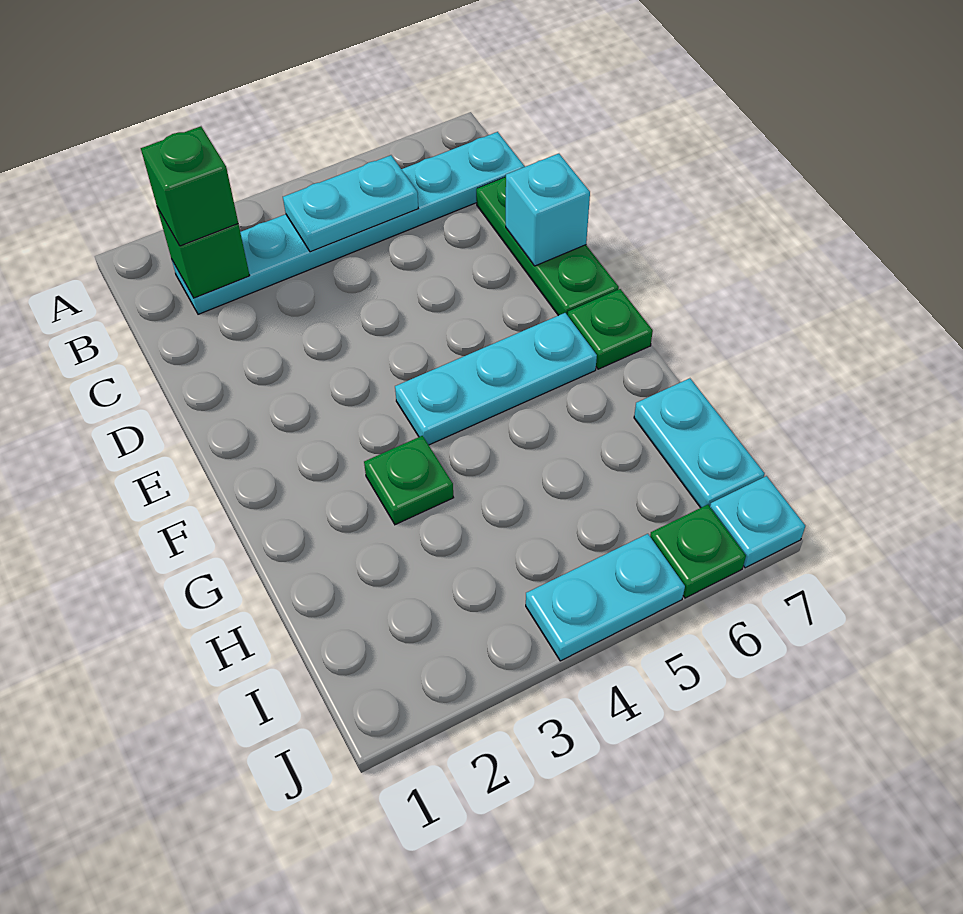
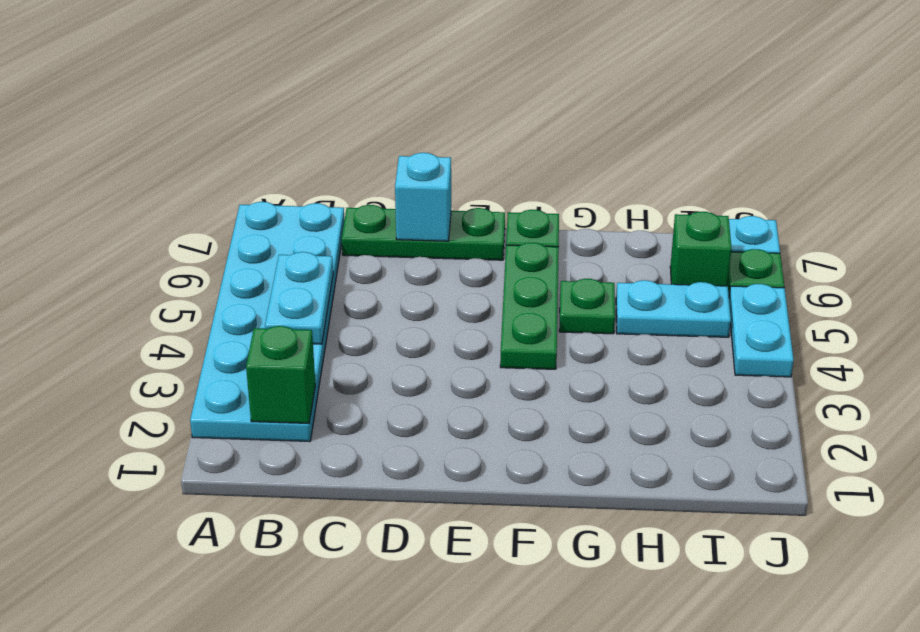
cyan 1x6 plate [172,132,525,314] -> cyan 2x6 plate [190,202,344,441]
green 1x1 brick [141,126,238,246] -> green 1x1 brick moved to [670,212,732,286]
cyan 1x3 plate [395,313,597,445] -> green 1x3 plate [500,243,559,369]
green 1x1 plate [364,436,454,525] -> green 1x1 plate moved to [559,279,615,334]
cyan 1x2 plate [634,378,764,508] -> cyan 1x2 plate moved to [616,280,731,337]

